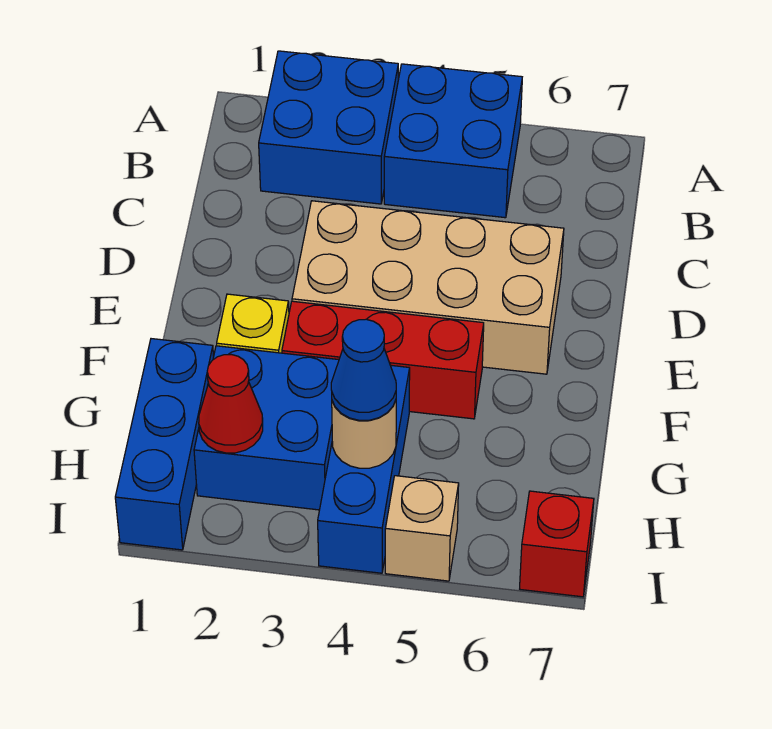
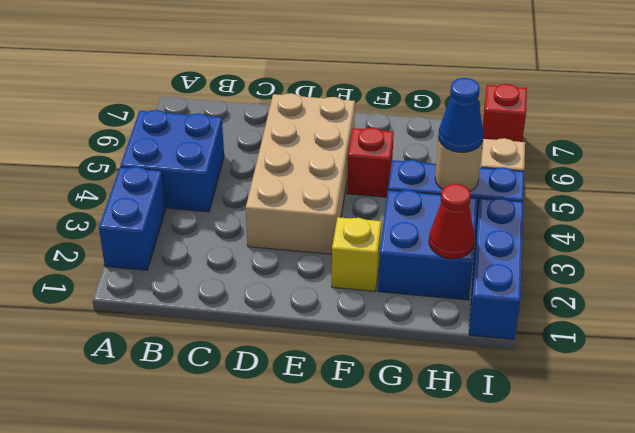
blue 2x2 brick [259,51,398,204] -> blue 1x2 brick [99,167,166,270]
red 1x3 brick [282,301,484,419] -> red 1x1 brick [347,128,394,197]
blue 1x3 brick [115,339,214,550] -> blue 1x3 brick turned to [469,198,523,339]

